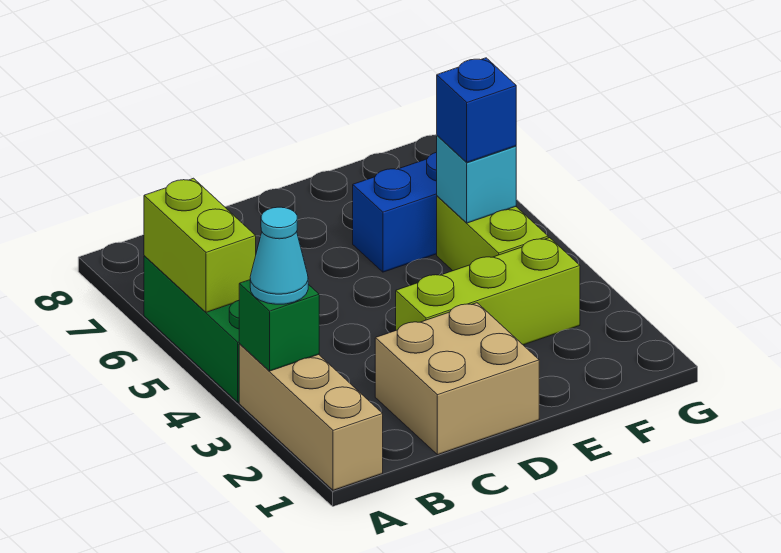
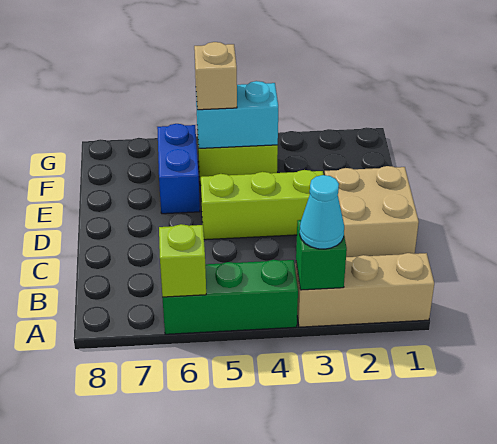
lime 1x2 brick [144,178,256,312] -> lime 1x1 brick [159,224,206,297]
lime 1x3 brick [396,238,580,345] -> lime 1x3 brick turned to [201,170,323,240]
cyan 1x1 brick [437,136,516,223] -> cyan 1x2 brick [196,81,278,148]
blue 1x1 brick [437,58,516,162] -> tan 1x1 brick [194,42,237,110]

